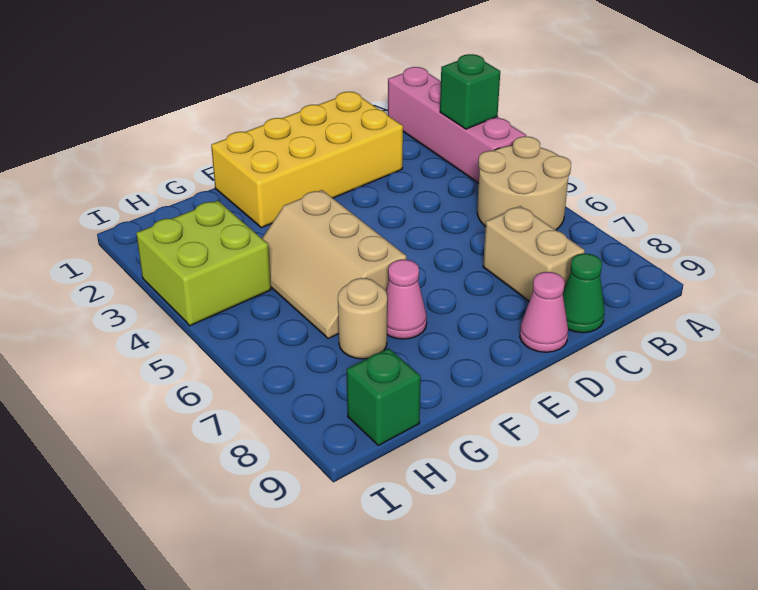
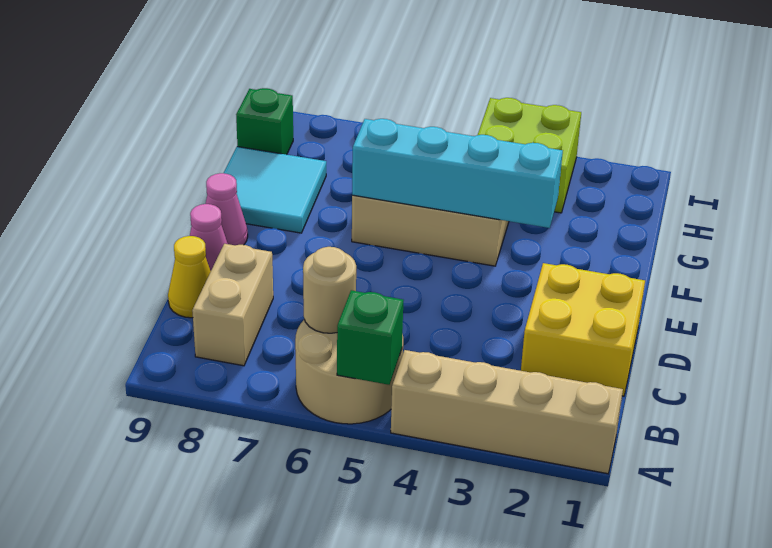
pink 1x4 brick [388,67,526,183] -> tan 1x4 brick [391,350,623,474]
green 1x1 brick [440,54,500,129] -> green 1x1 brick moved to [337,290,403,385]
yellow 2x4 brick [211,92,403,228] -> yellow 2x2 brick [521,263,645,396]
tan 1x2 brick [483,206,585,301] -> tan 1x2 brick turned to [192,244,273,366]
green 1x1 cone [563,254,604,333] -> yellow 1x1 cone [168,236,211,318]
none -> cyan 1x4 brick [352,119,563,228]
pink 1x1 cone [386,260,427,339] -> pink 1x1 cone moved to [206,173,248,245]
none -> cyan 2x2 tile [224,147,326,233]
tan 1x1 round brick [338,278,387,359] -> tan 1x1 round brick moved to [303,247,356,333]

